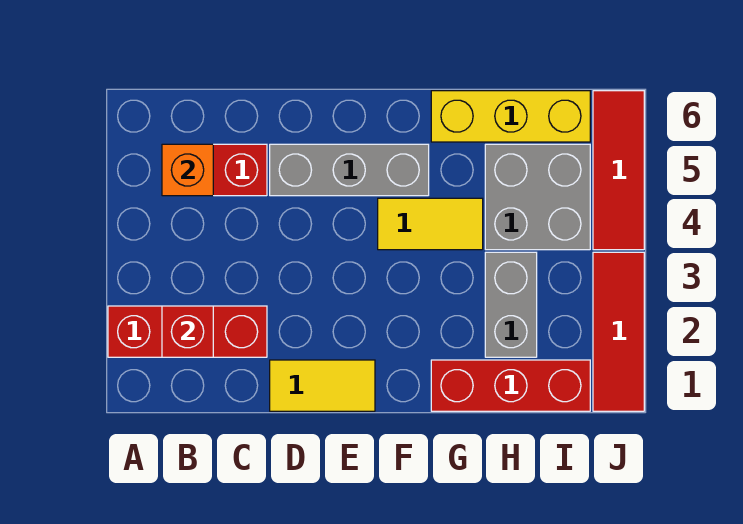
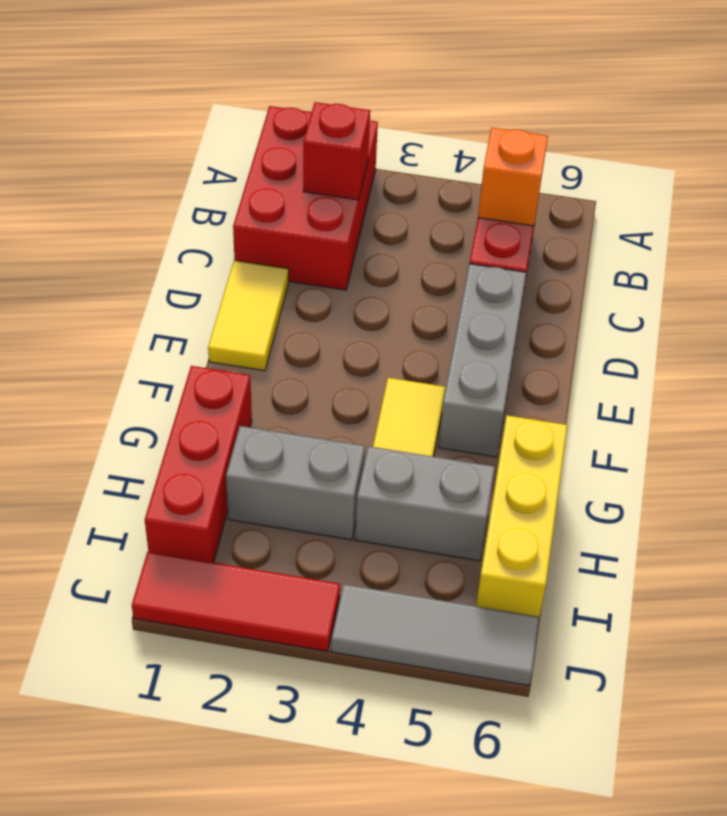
red 1x3 brick [108,306,267,357] -> red 2x3 brick [233,106,378,290]
grey 2x2 brick [485,144,590,250] -> grey 1x2 brick [355,446,495,561]
red 1x3 tile [593,91,644,250] -> grey 1x3 tile [331,584,540,686]

